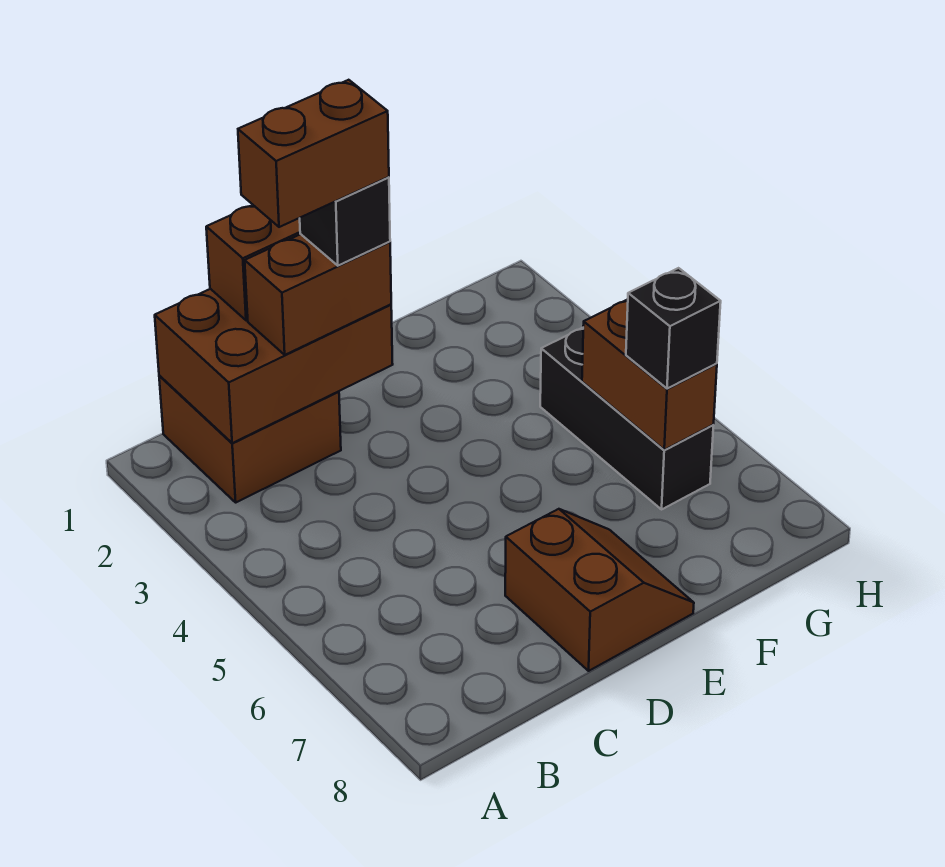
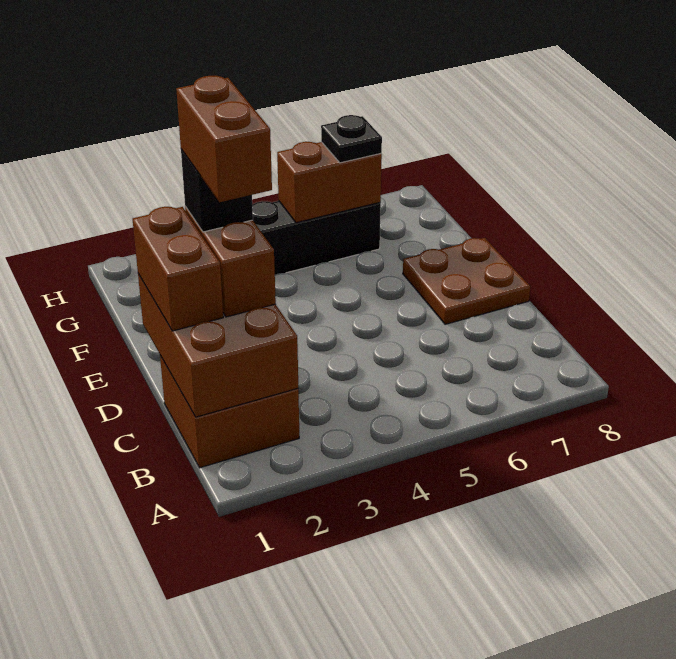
brown 2x2 slope [505,509,694,671] -> brown 2x2 plate [403,238,530,324]
black 1x1 brick [626,268,721,389] -> black 1x1 plate [321,115,382,163]

